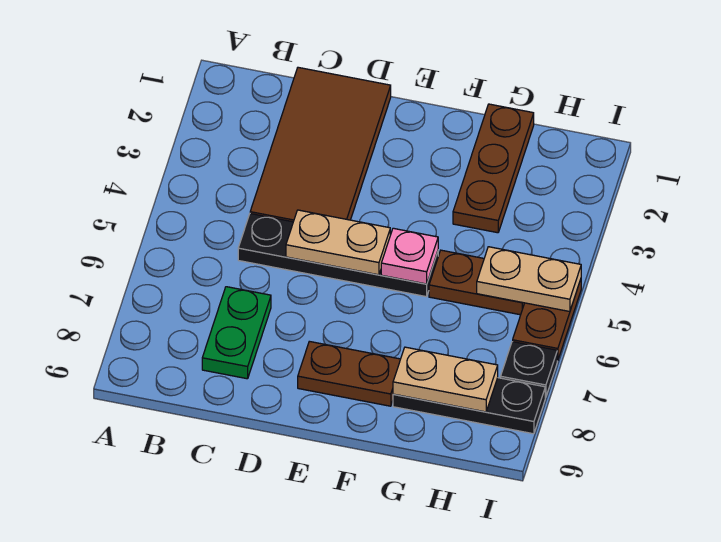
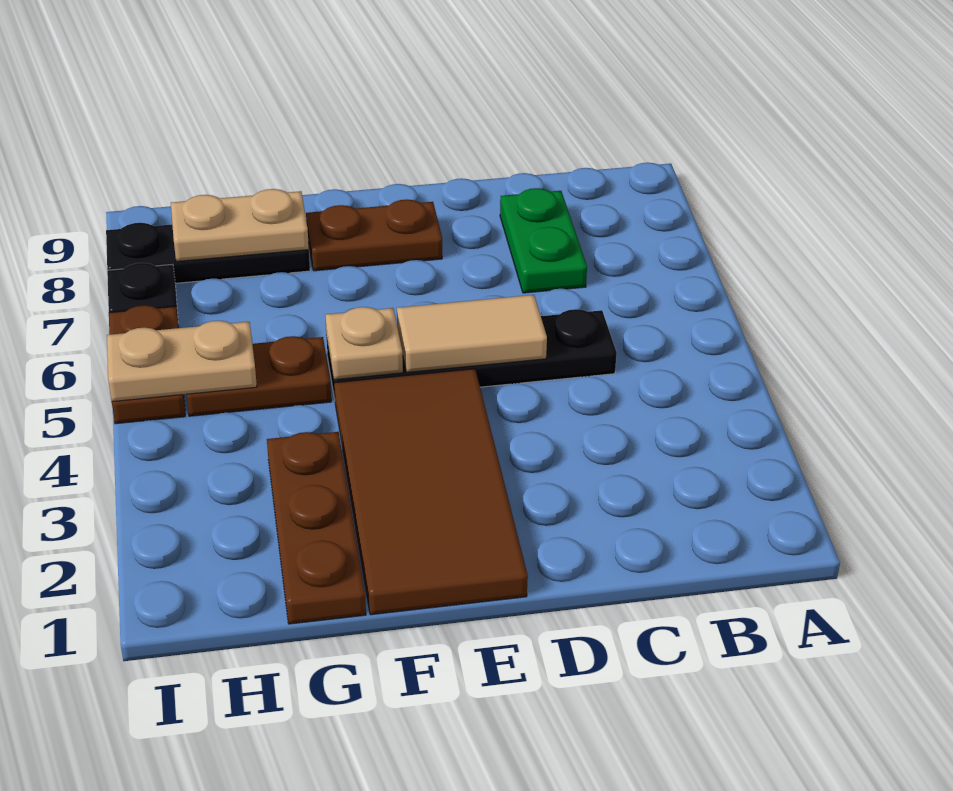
brown 2x4 tile [250,67,391,222] -> brown 2x4 tile moved to [334,369,528,615]
tan 1x2 plate [286,210,390,275] -> tan 1x2 tile [397,295,547,372]
pink 1x1 plate [381,228,438,284] -> tan 1x1 plate [325,307,403,380]

